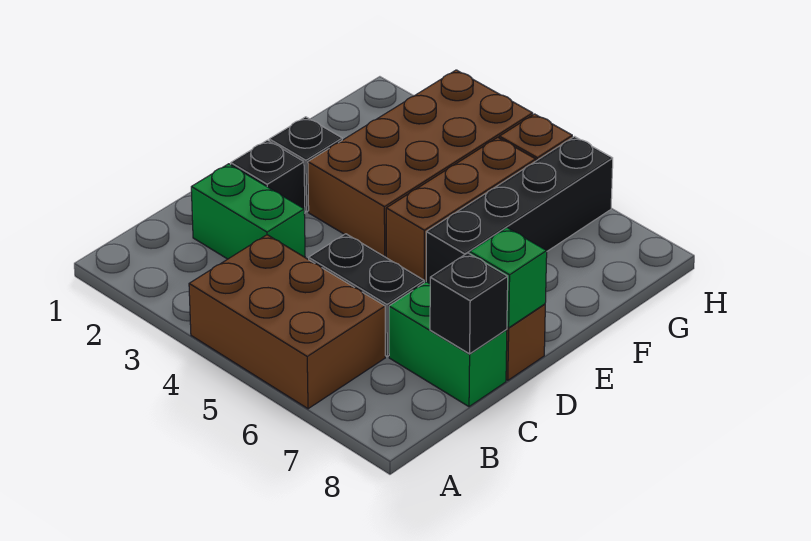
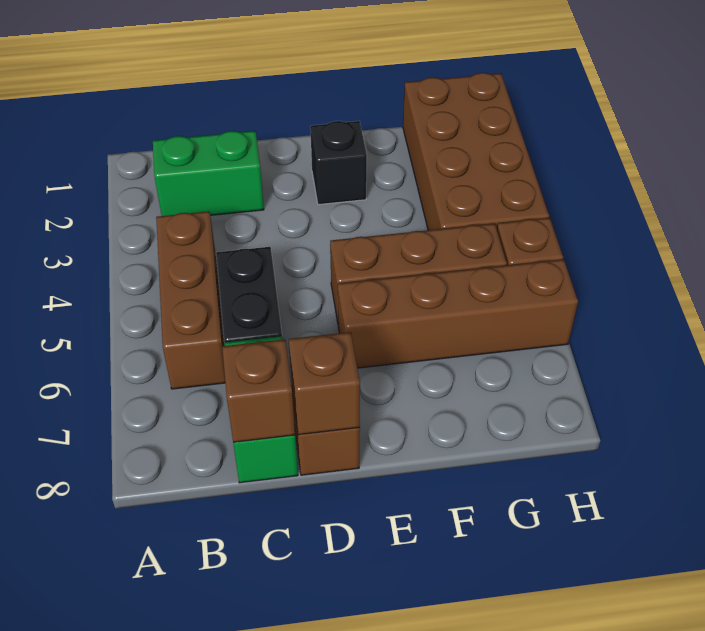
brown 2x3 brick [189,235,385,409] -> brown 1x3 brick [156,211,225,389]
green 1x2 brick [191,164,305,259] -> green 1x2 brick turned to [153,131,264,216]
black 1x1 brick [430,253,508,354] -> brown 1x1 brick [222,339,295,442]
black 1x1 brick [231,140,305,213] -> none
green 1x1 brick [470,228,547,328] -> brown 1x1 brick [289,332,360,435]
brown 2x4 brick [308,70,533,257] -> brown 2x4 brick turned to [403,73,549,230]
black 1x4 brick [426,137,613,284] -> brown 1x4 brick [338,259,578,368]

